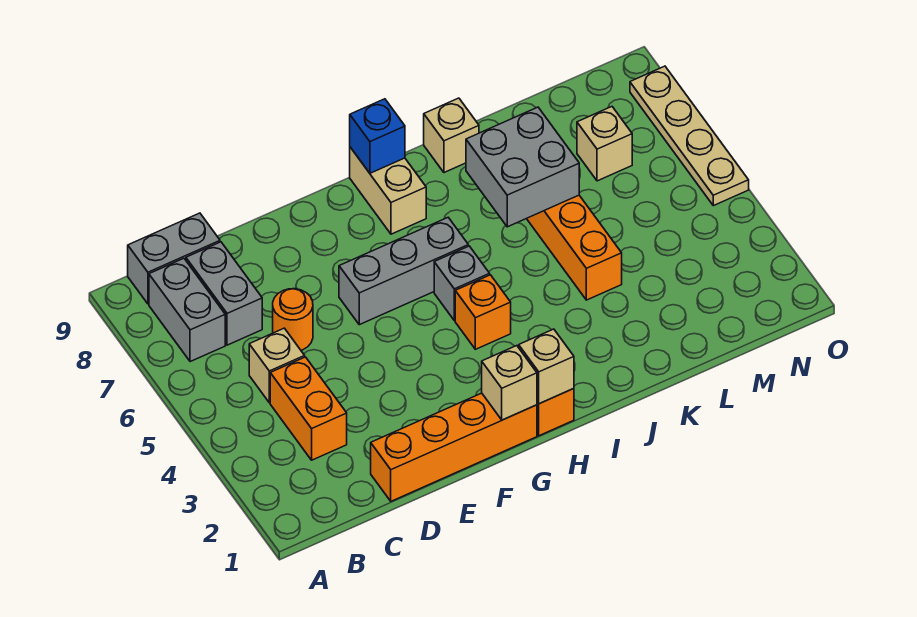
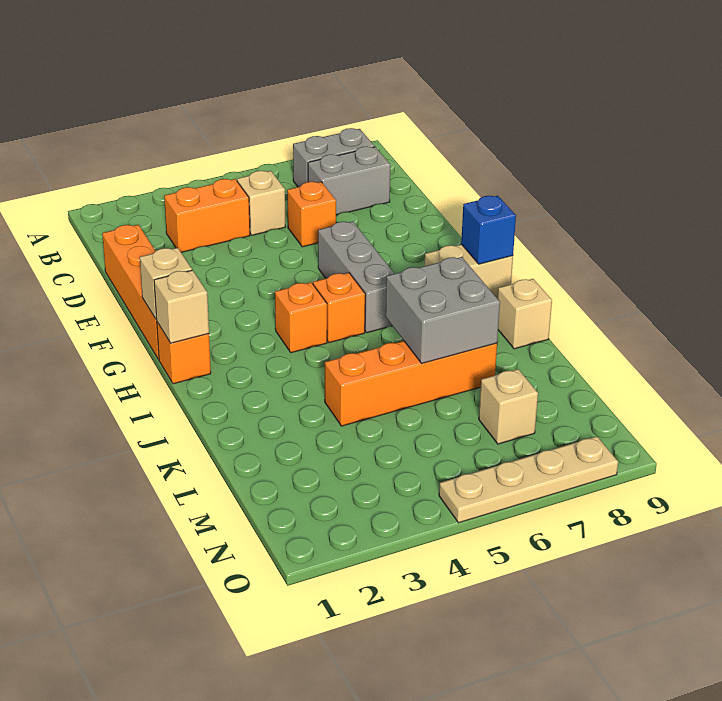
grey 1x2 brick [128,213,220,304] -> none
orange 1x1 round brick [273,289,313,350] -> orange 1x1 brick [287,182,336,247]
grey 1x1 brick [434,246,490,321] -> orange 1x1 brick [313,273,365,343]

